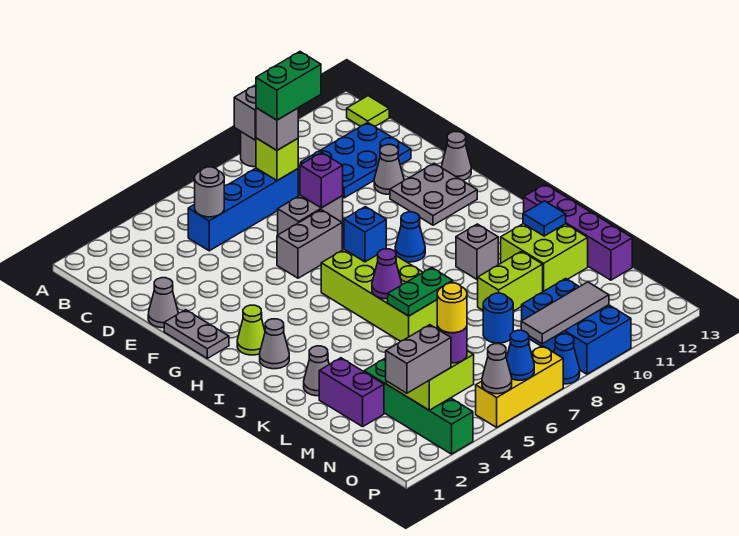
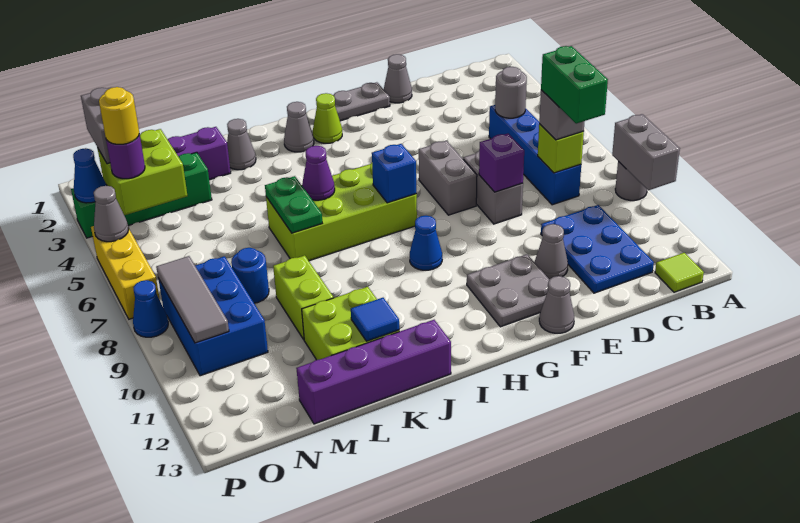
grey 1x1 brick [456,224,498,279] -> none
blue 2x3 brick [522,279,631,374] -> blue 2x3 brick turned to [158,256,268,376]
blue 1x1 cone [506,330,534,380] -> blue 1x1 cone moved to [73,148,106,203]

